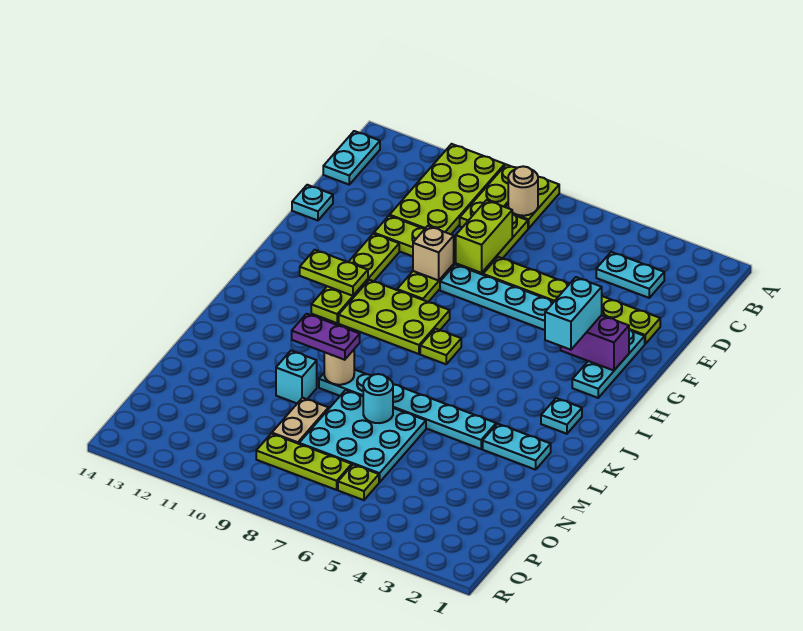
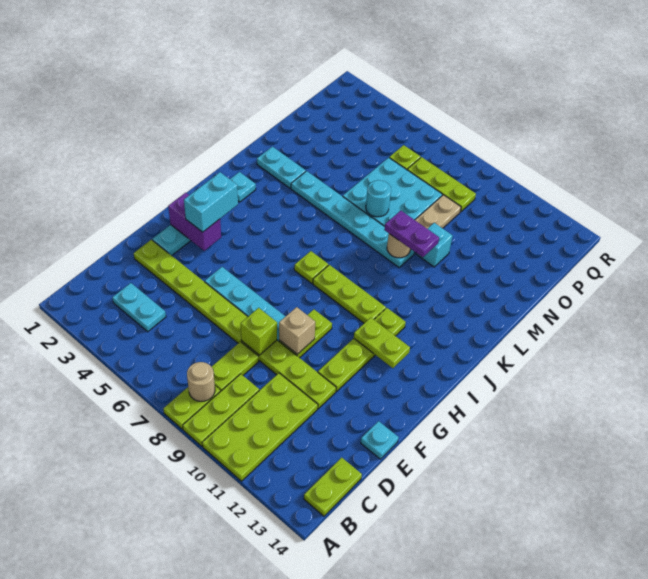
cyan 1x2 plate [323,131,380,185] -> lime 1x2 plate [304,457,362,516]
lime 1x2 brick [456,200,512,273] -> lime 1x1 brick [241,308,277,355]
lime 2x3 plate [339,280,450,354] -> lime 1x3 plate [313,265,386,323]

